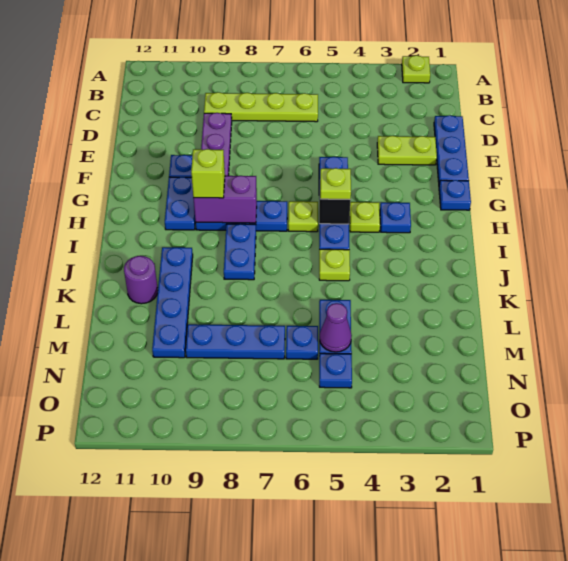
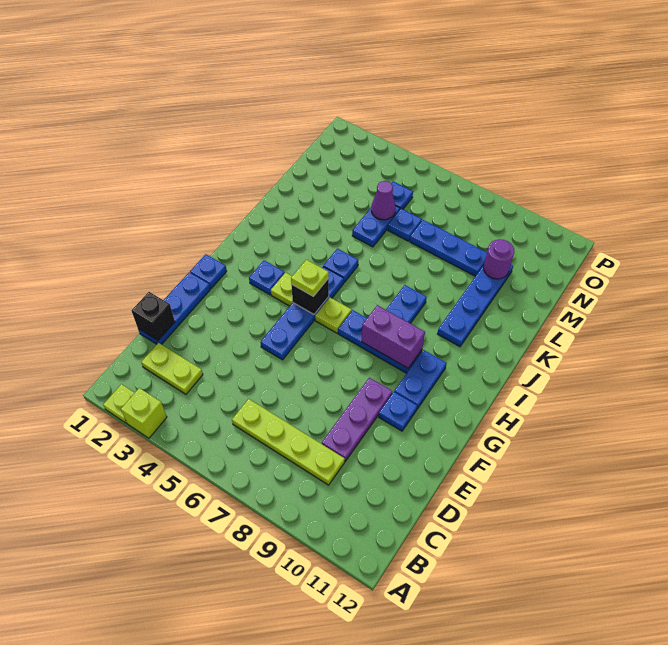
none -> black 1x1 brick [132,292,175,341]
lime 1x2 plate [377,136,437,165] -> lime 1x2 plate moved to [141,343,203,394]
lime 1x1 brick [191,149,225,198] -> lime 1x1 brick moved to [121,388,167,438]
lime 1x1 plate [319,249,350,281] -> blue 1x1 plate [323,249,358,282]
purple 1x1 round brick [124,256,158,304] -> purple 1x1 round brick moved to [484,239,514,279]

